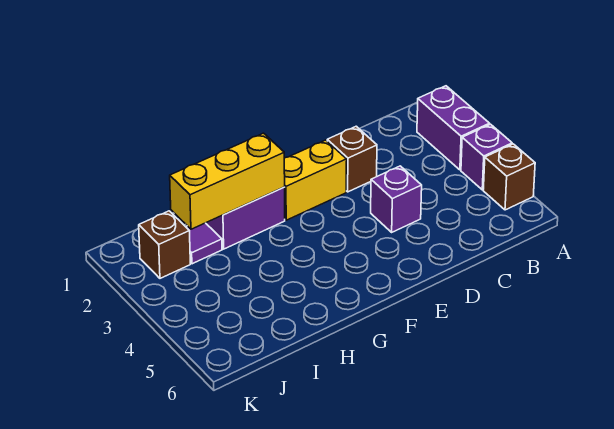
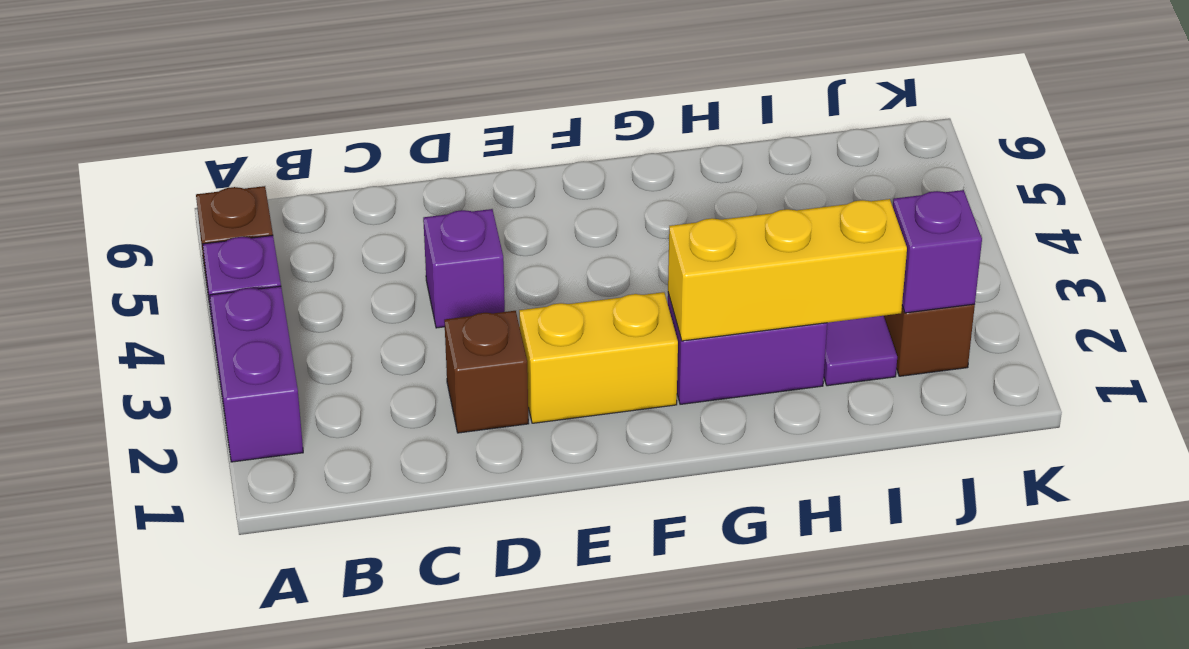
none -> purple 1x1 brick [893,190,982,313]

